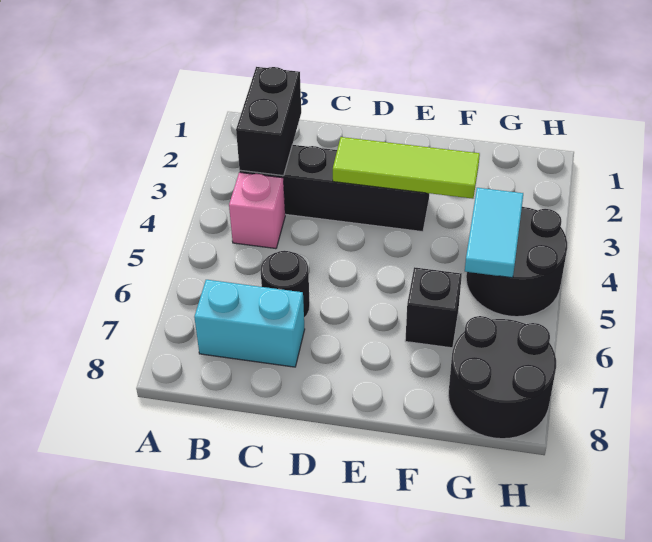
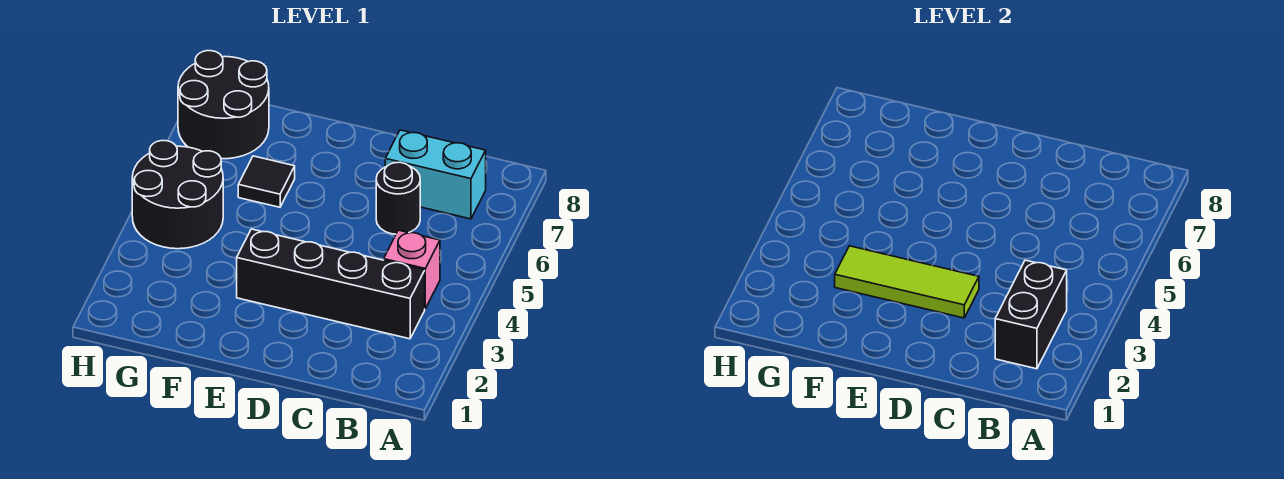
black 1x1 brick [405,267,462,348] -> black 1x1 tile [238,156,295,207]
cyan 1x2 tile [465,188,523,278] -> none

